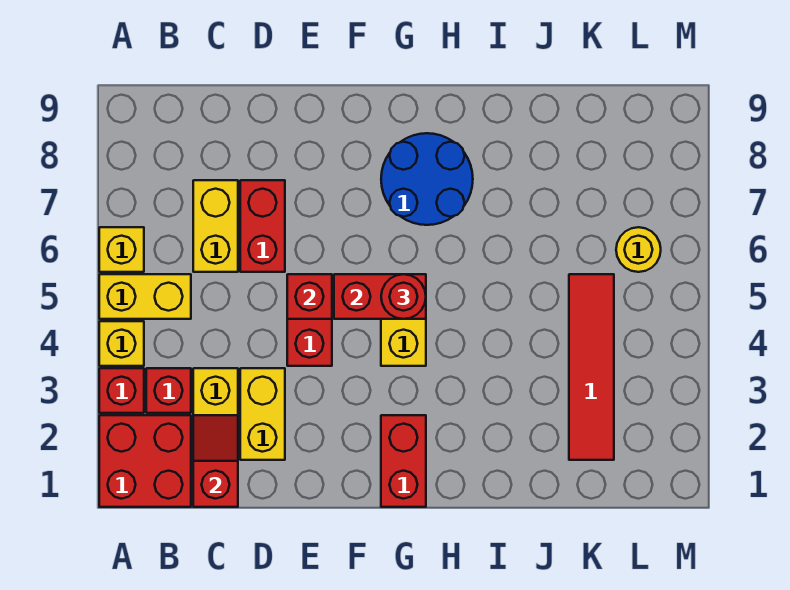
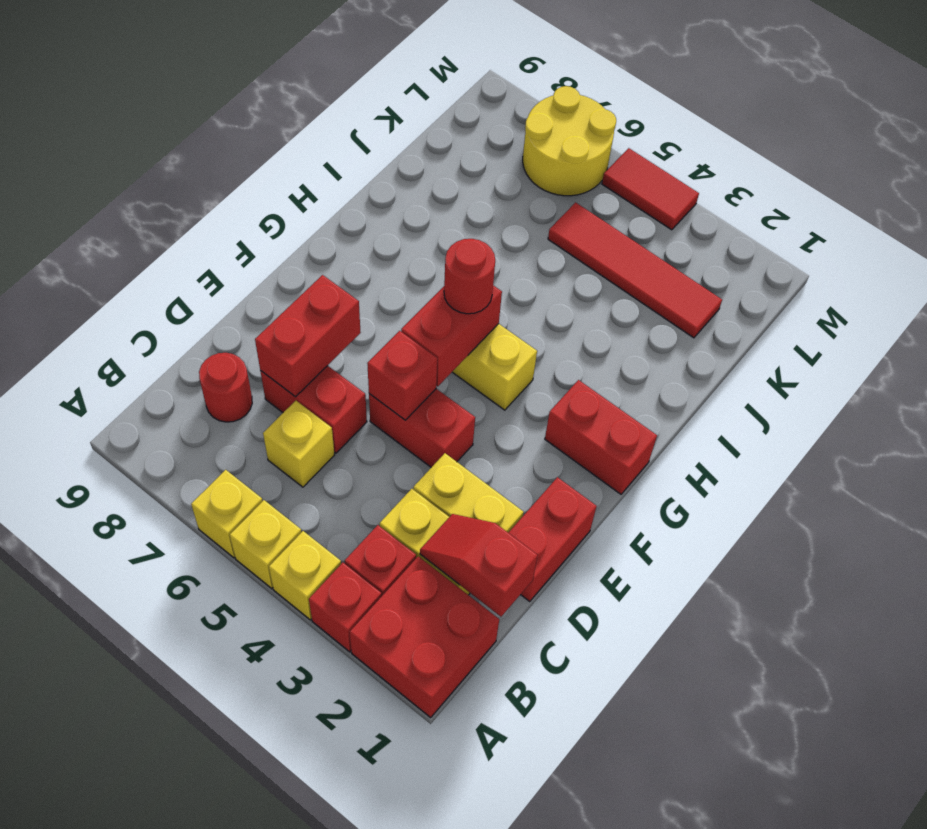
yellow 1x2 brick [99,274,191,319] -> yellow 1x1 brick [230,500,301,589]
yellow 1x2 brick [193,180,238,272] -> yellow 1x1 brick [263,401,334,487]
none -> red 1x1 round brick [199,353,252,422]
none -> red 1x2 brick [509,477,596,602]
none -> red 1x2 brick [255,275,361,397]
blue 2x2 round brick [381,133,473,225] -> none
yellow 1x1 round brick [616,227,661,272] -> yellow 2x2 round brick [523,86,616,196]
none -> red 1x2 tile [602,148,699,230]

